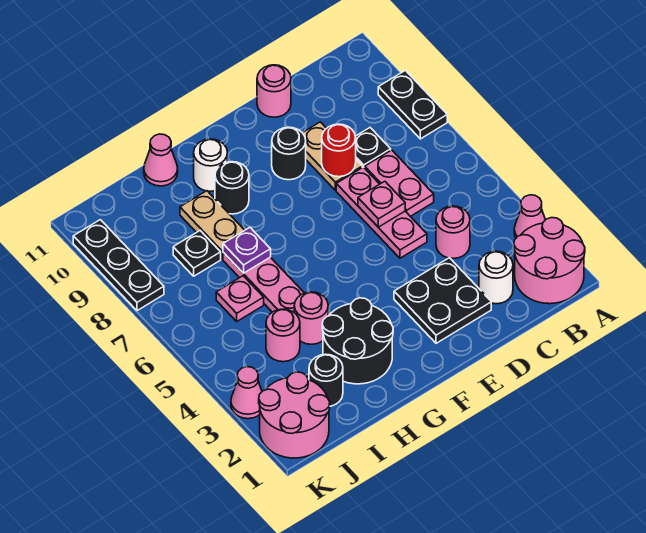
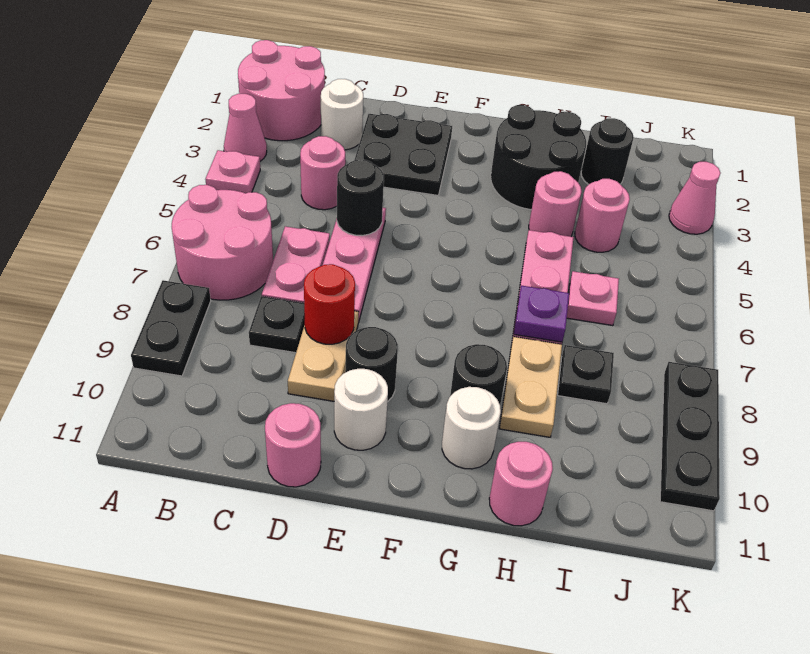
none -> black 1x1 round brick [337,160,384,236]
pink 1x1 plate [358,181,405,227] -> pink 1x1 plate moved to [205,150,260,193]
none -> white 1x1 round brick [334,369,388,450]
pink 1x1 cone [144,134,178,186] -> pink 1x1 round brick [489,442,553,526]
pink 2x2 round brick [259,372,330,458] -> pink 2x2 round brick moved to [172,185,273,300]

